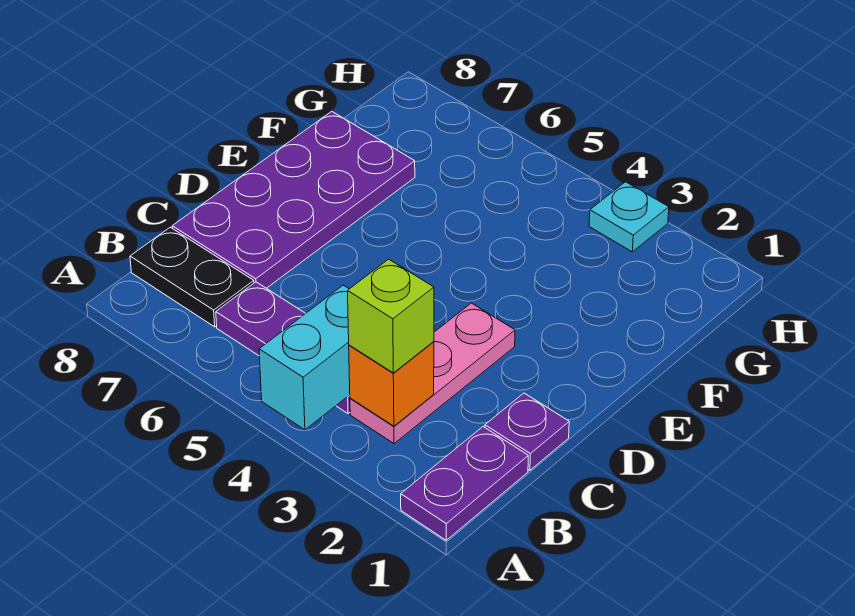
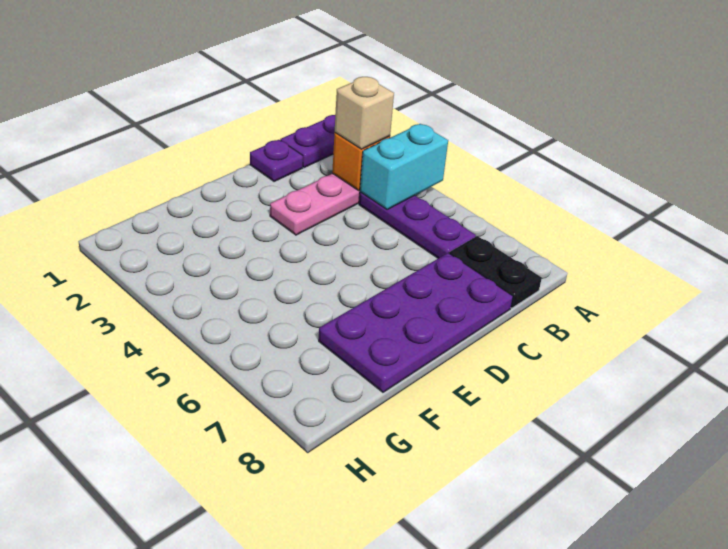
lime 1x1 brick [348,259,434,373] -> tan 1x1 brick [335,77,394,149]
cyan 1x1 plate [589,182,669,252] -> none

